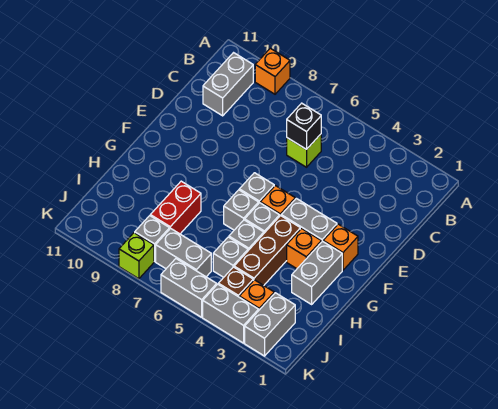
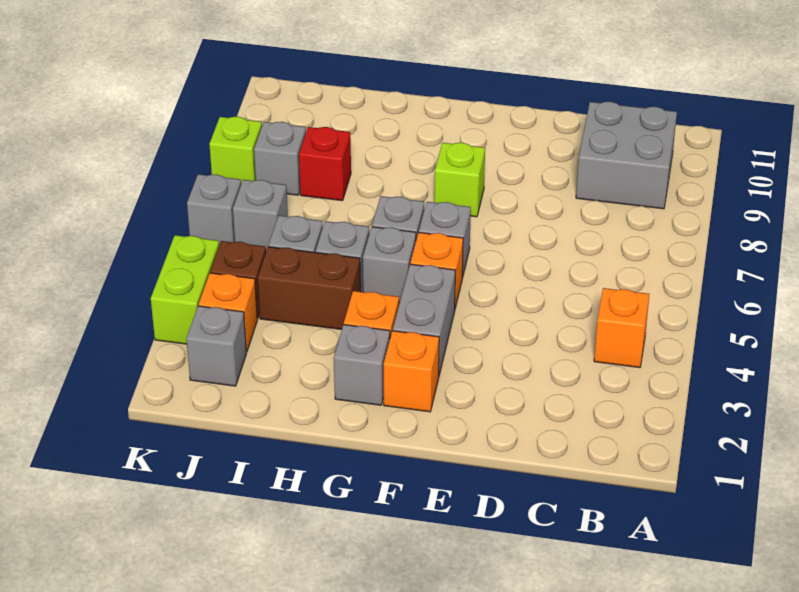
orange 1x1 brick [255,48,290,94] -> orange 1x1 brick moved to [594,288,649,368]
grey 1x2 brick [203,53,253,116] -> grey 2x2 brick [576,102,677,209]
lime 1x1 brick [287,134,321,167] -> lime 1x1 brick moved to [434,143,485,217]
black 1x1 brick [287,103,321,149] -> none
grey 1x2 brick [292,241,342,304] -> grey 1x1 brick [334,325,390,405]
brown 1x3 brick [234,216,300,285] -> brown 1x2 brick [258,247,361,329]
red 1x2 brick [150,181,201,234] -> red 1x1 brick [299,127,351,201]
grey 1x2 brick [245,293,295,356] -> grey 1x1 brick [186,306,246,386]
grey 1x2 brick [156,228,211,277] -> grey 1x1 brick [233,180,288,251]
grey 1x2 brick [203,284,259,343] -> lime 1x2 brick [151,235,219,344]
grey 1x2 brick [161,259,217,317] -> grey 1x1 brick [187,174,241,245]

